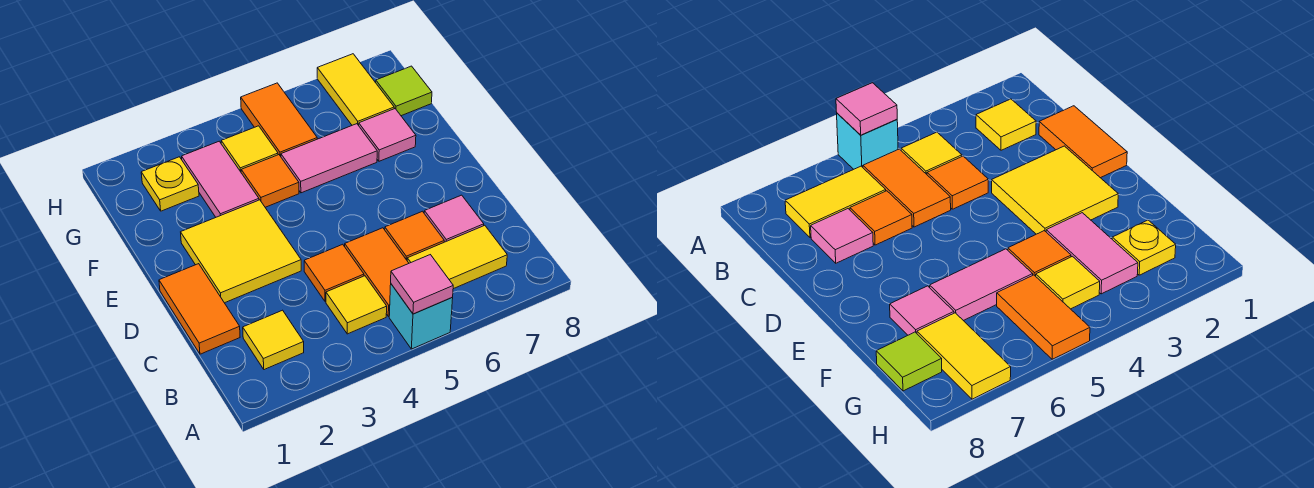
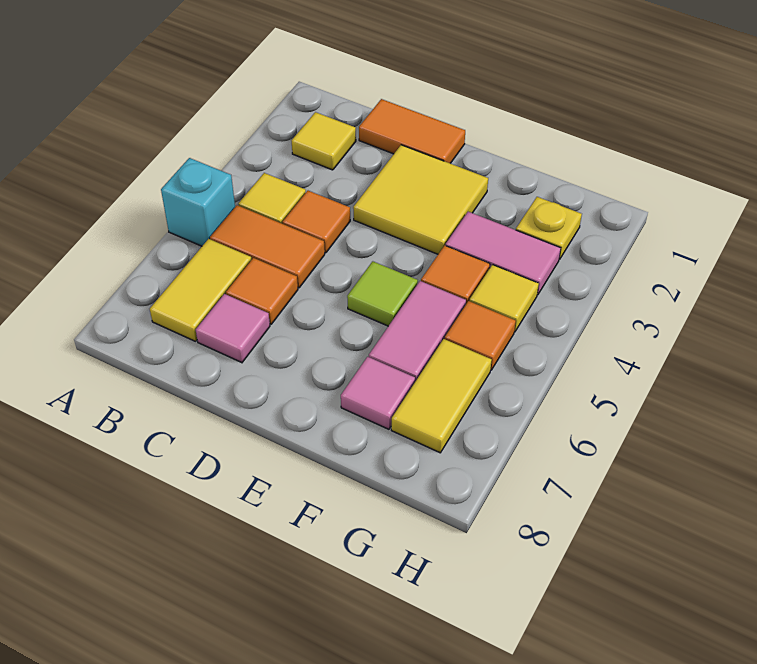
pink 1x1 tile [391,255,453,314] -> none
orange 1x2 tile [241,83,317,156] -> orange 1x1 tile [445,301,516,370]
yellow 1x2 tile [317,54,394,125] -> yellow 1x2 tile turned to [391,339,492,453]
lime 1x1 tile [376,66,432,116] -> lime 1x1 tile moved to [347,261,418,326]

